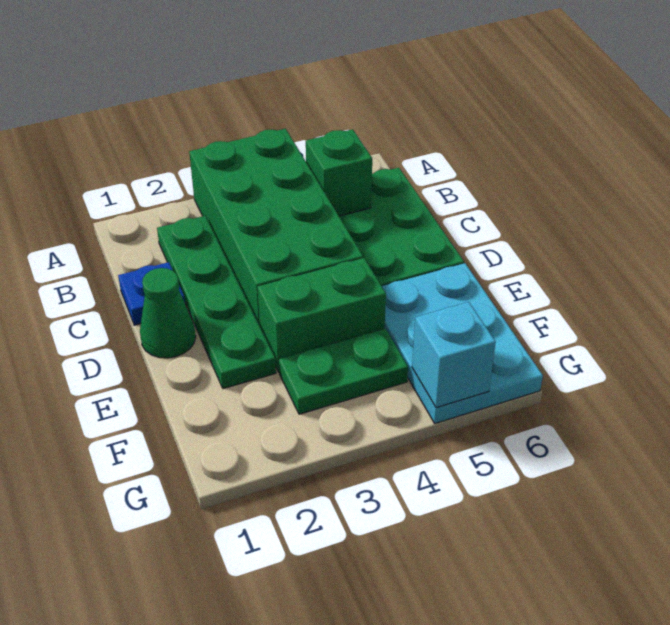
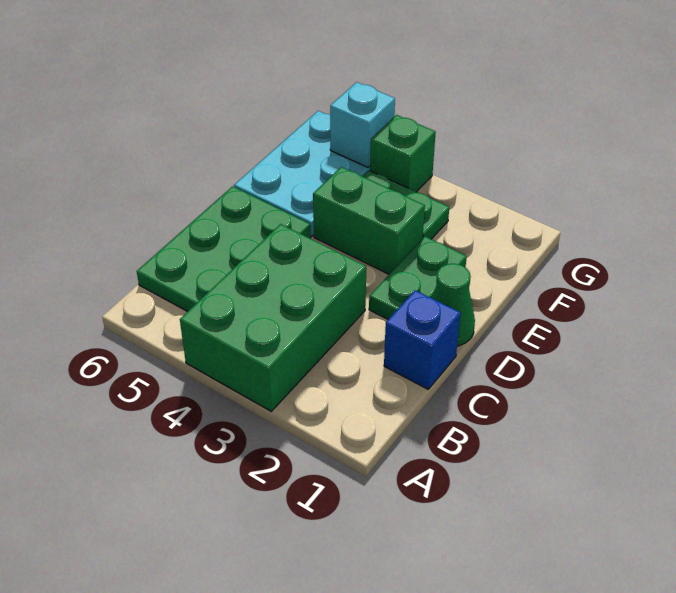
green 2x4 brick [189,129,363,326] -> green 2x3 brick [180,224,366,411]
green 1x4 plate [157,216,276,389] -> green 1x2 plate [369,237,467,319]
green 1x1 brick [306,129,372,216] -> green 1x1 brick moved to [370,115,436,192]
blue 1x1 plate [118,262,185,325] -> blue 1x1 brick [384,290,461,389]

